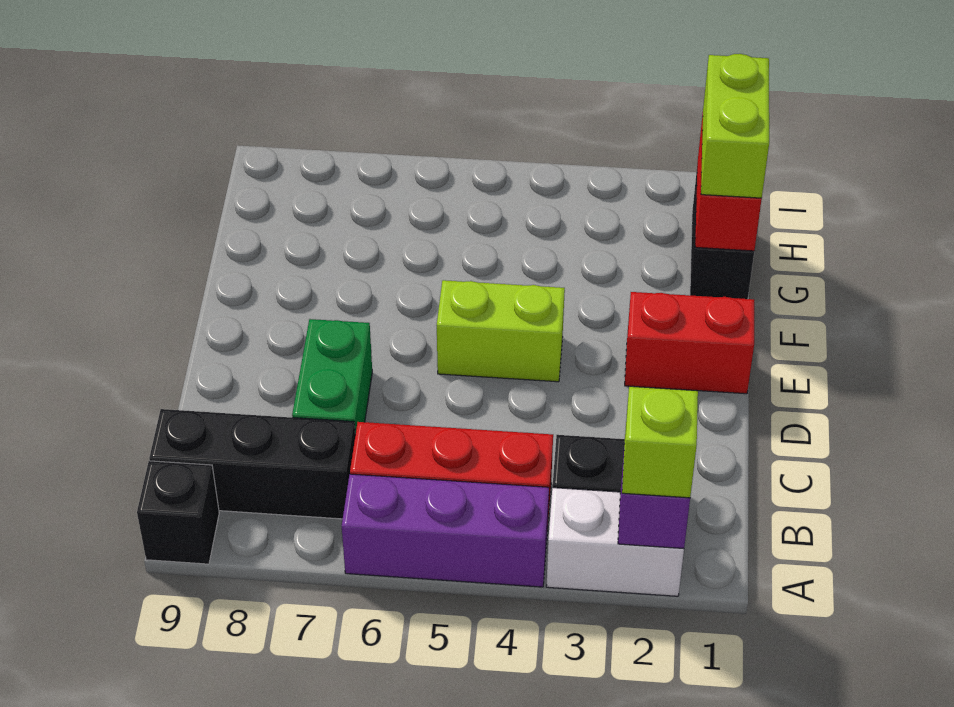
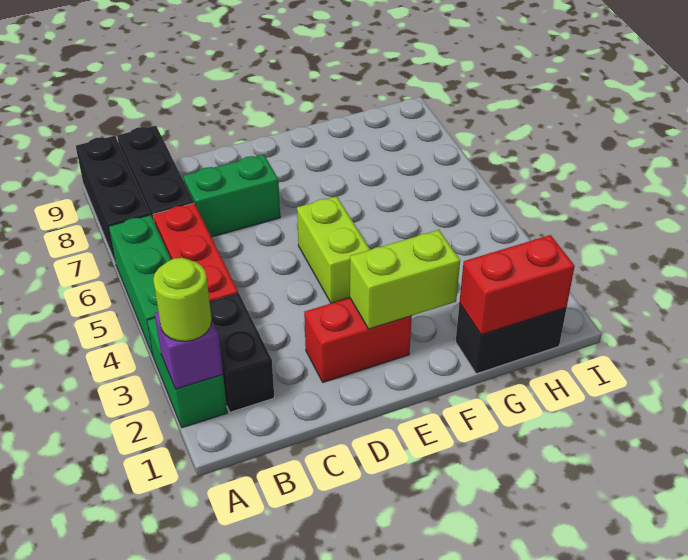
white 1x2 brick [546,488,684,596] -> green 1x2 brick [147,318,227,428]
lime 1x1 brick [622,387,698,498] -> lime 1x1 round brick [153,258,212,341]
purple 1x3 brick [342,474,549,587] -> green 1x3 brick [109,215,171,356]
black 1x1 brick [137,461,219,564] -> black 1x3 brick [76,136,150,261]
red 1x2 brick [625,292,754,394] -> red 1x2 brick turned to [304,298,412,382]
lime 1x2 brick [701,54,769,198] -> lime 1x2 brick moved to [350,230,460,329]

